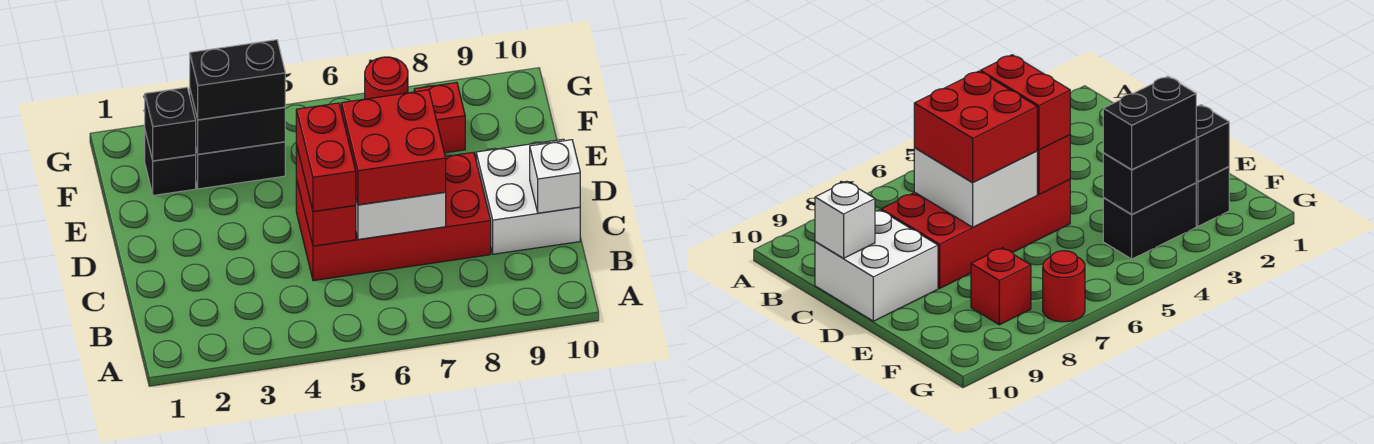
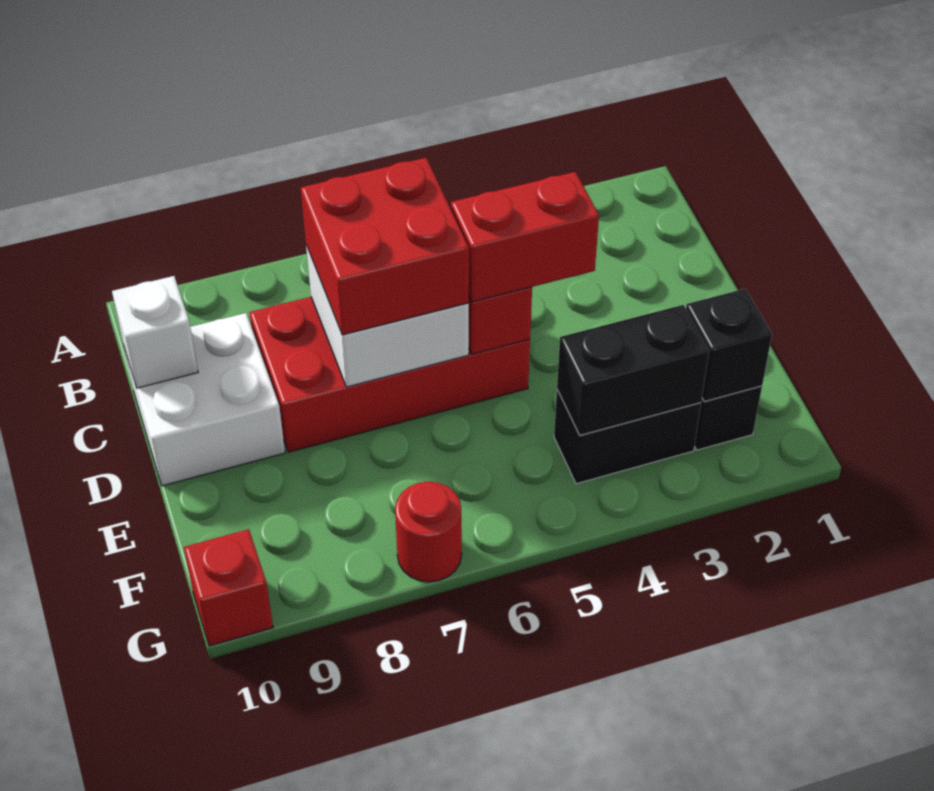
red 1x2 brick [296,103,356,211] -> red 1x2 brick turned to [451,172,599,302]
black 1x2 brick [190,40,285,120] -> none
red 1x1 brick [414,83,465,153] -> red 1x1 brick moved to [184,529,273,646]

